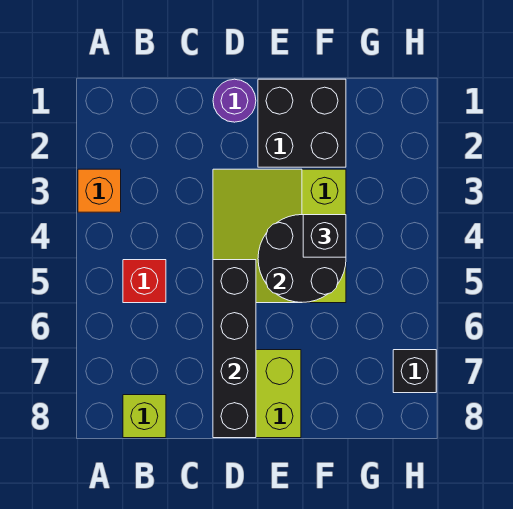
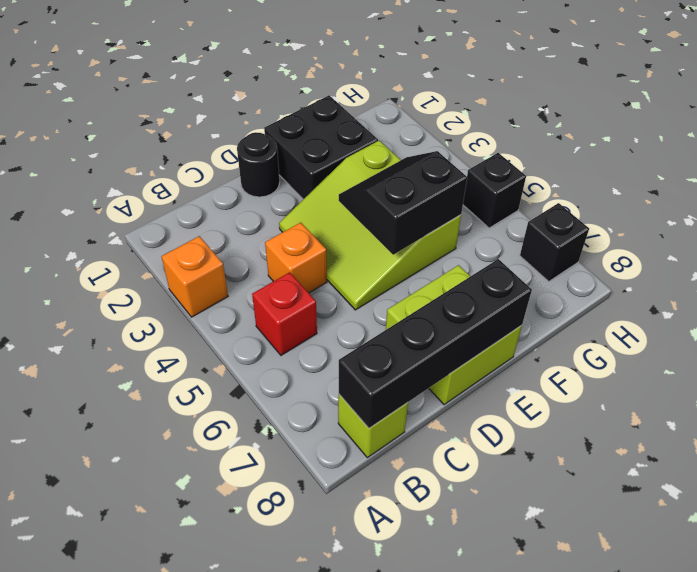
none -> orange 1x1 brick [265,223,327,293]
purple 1x1 round brick [213,79,256,122] -> black 1x1 round brick [237,132,280,197]
black 1x4 brick [213,260,256,438] -> black 1x4 brick turned to [339,259,532,428]
black 2x2 round brick [258,215,346,303] -> black 2x2 slope [339,151,467,255]
black 1x1 brick [303,215,346,257] -> black 1x1 brick moved to [463,153,526,228]

